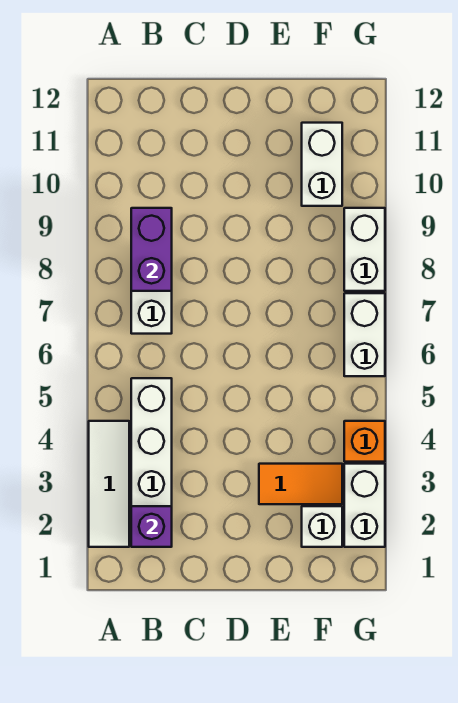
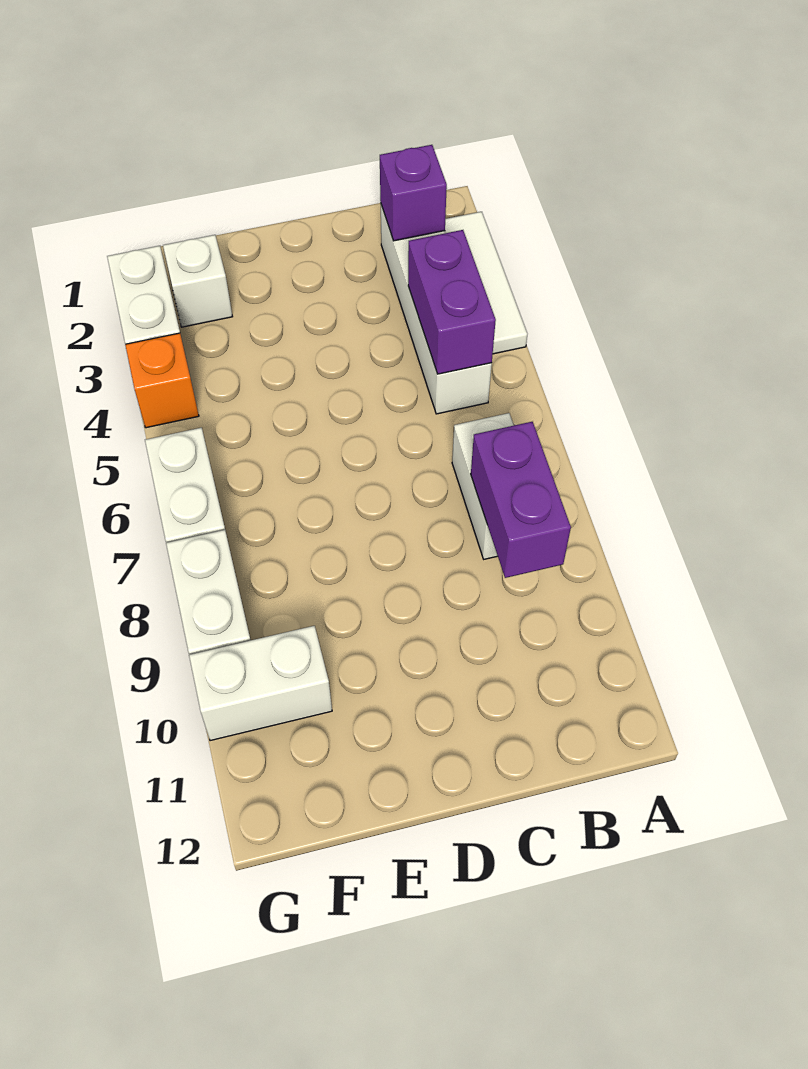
none -> purple 1x2 brick [408,230,496,374]
orange 1x2 tile [259,464,342,504] -> none
white 1x2 brick [302,123,342,206] -> white 1x2 brick turned to [189,626,332,741]

